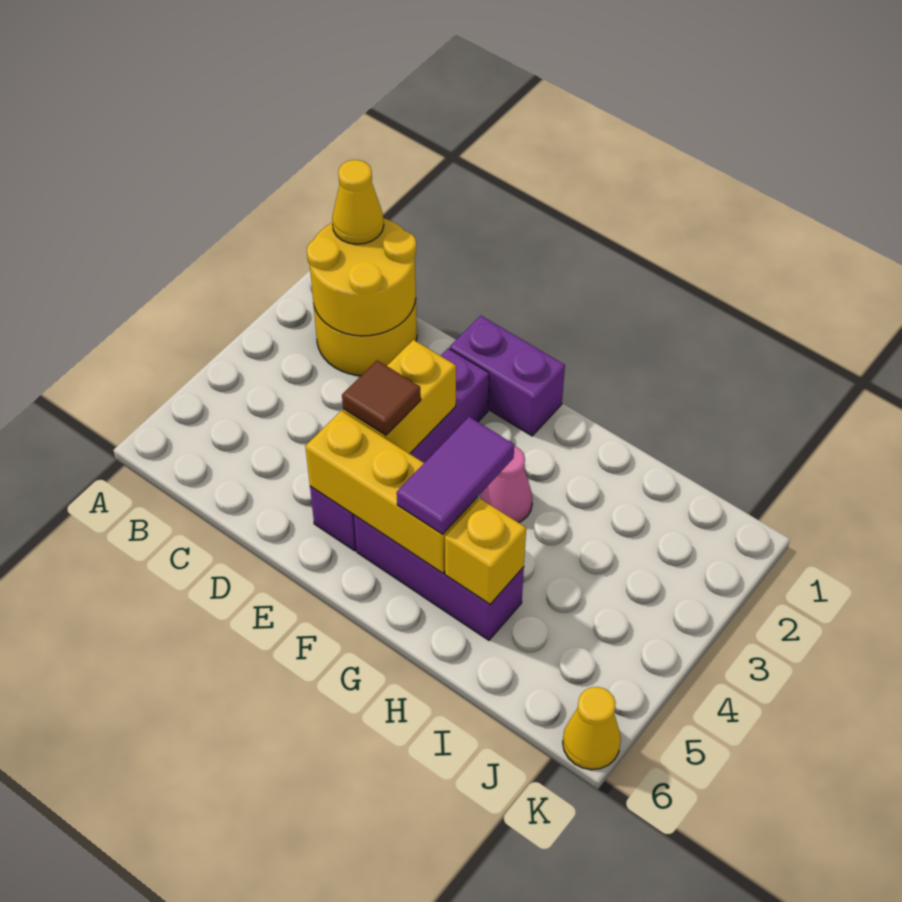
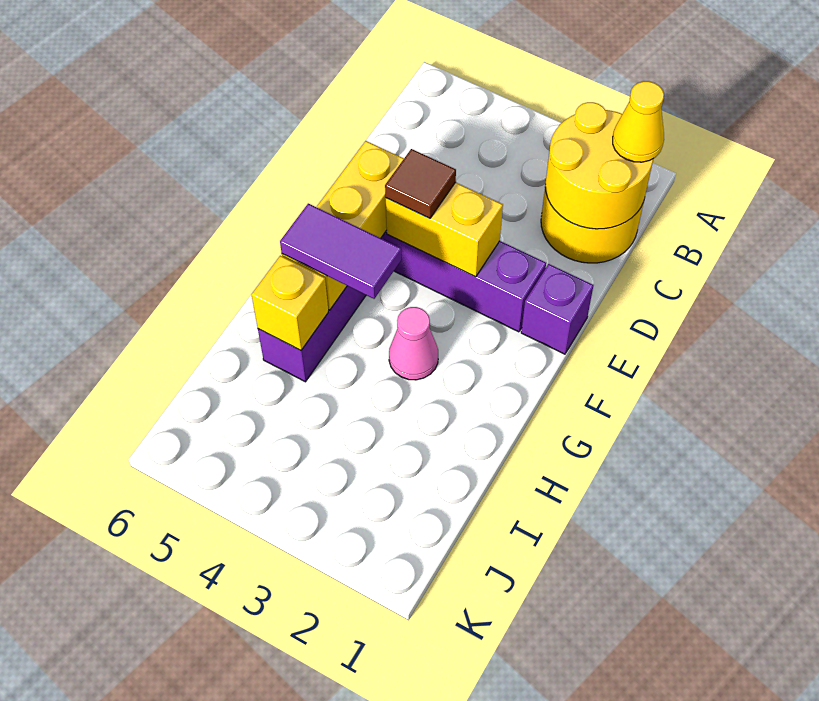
purple 1x2 brick [450,316,565,436] -> purple 1x1 brick [521,264,593,354]
yellow 1x1 cone [563,687,621,770] -> none

